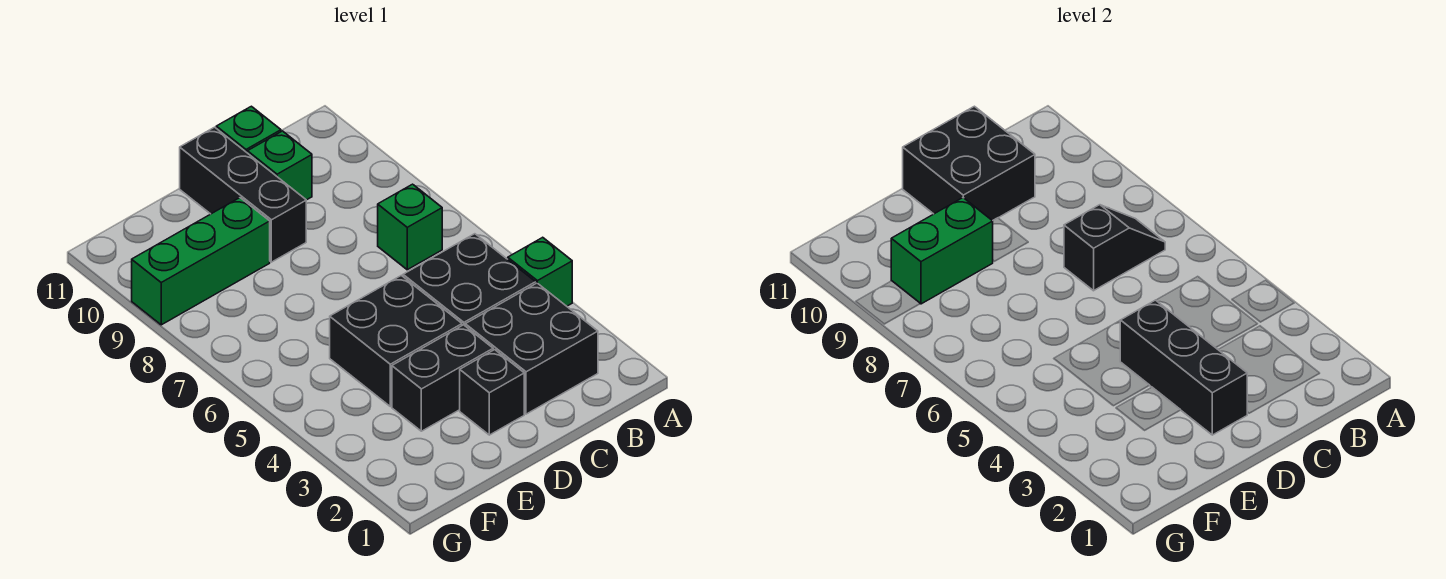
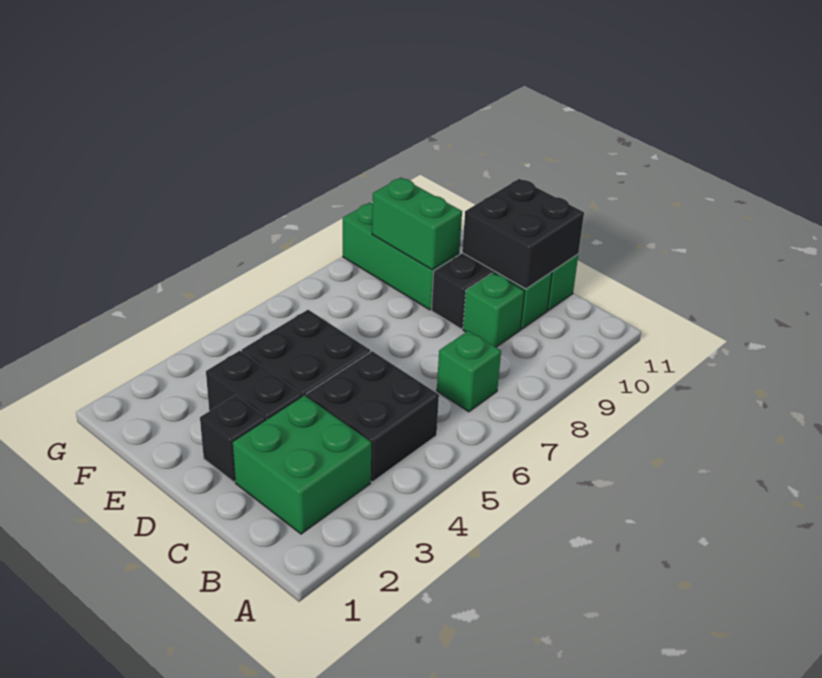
green 1x1 brick [508,237,572,306] -> green 1x1 brick moved to [463,273,525,347]
black 2x2 brick [465,283,598,414] -> green 2x2 brick [233,395,371,534]
black 1x2 slope [1064,205,1165,291] -> none
black 1x3 brick [1120,300,1247,435] -> none

